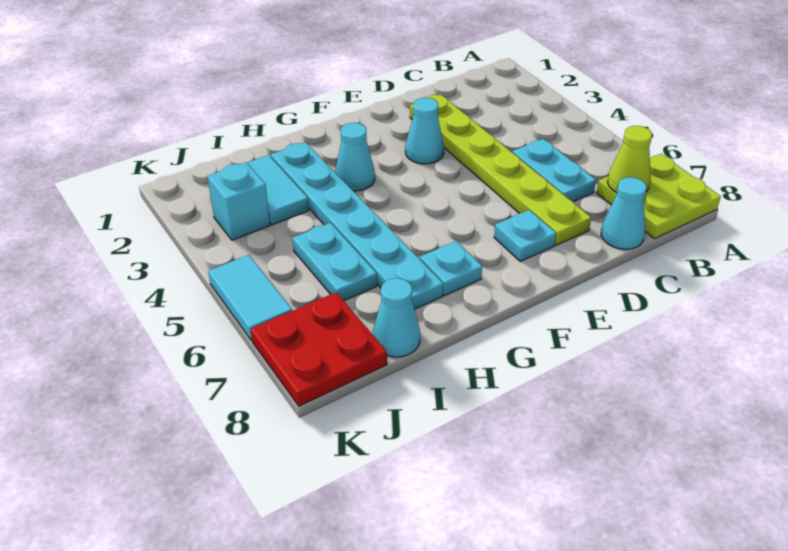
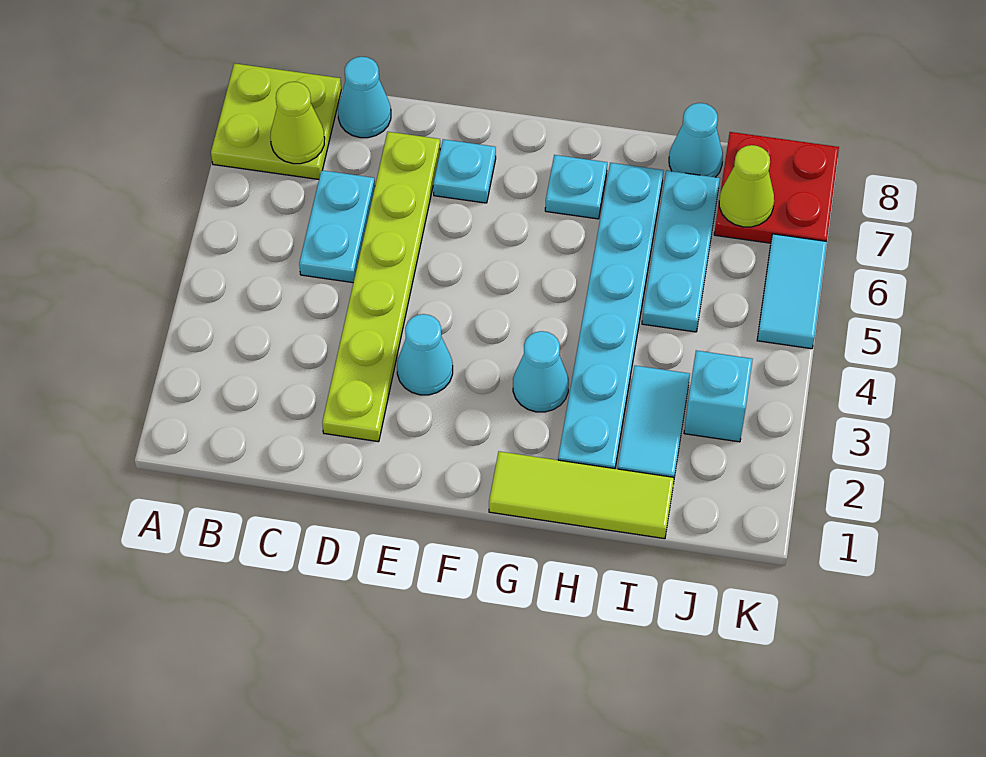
none -> lime 1x3 tile [489,451,674,539]
cyan 1x2 plate [293,223,377,301] -> cyan 1x3 plate [642,171,720,332]
none -> lime 1x1 cone [719,145,774,227]

